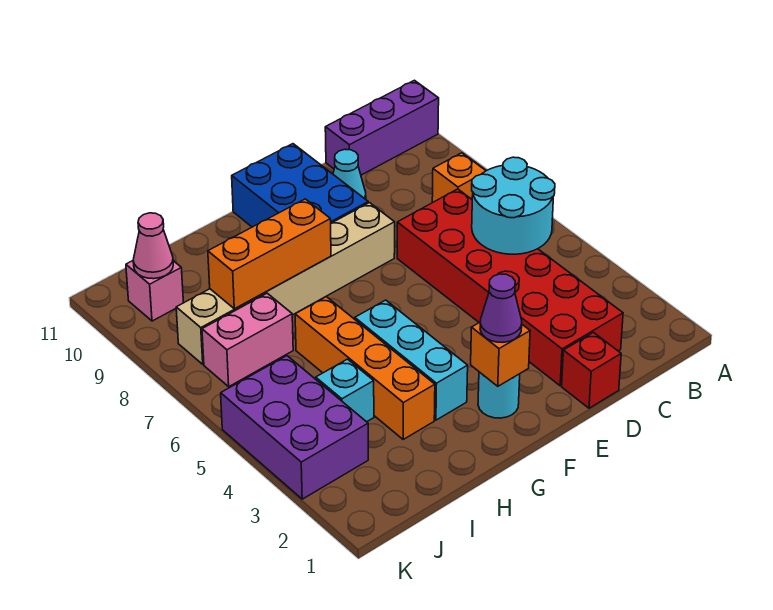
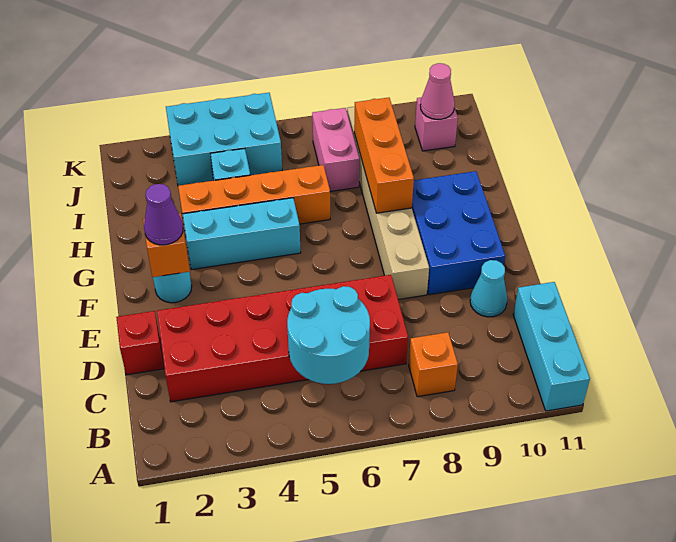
purple 1x3 brick [325,80,439,175] -> cyan 1x3 brick [513,282,590,411]
blue 2x3 brick [232,144,368,227] -> blue 2x3 brick turned to [412,171,505,295]
purple 2x3 brick [221,356,368,499] -> cyan 2x3 brick [166,93,282,186]

